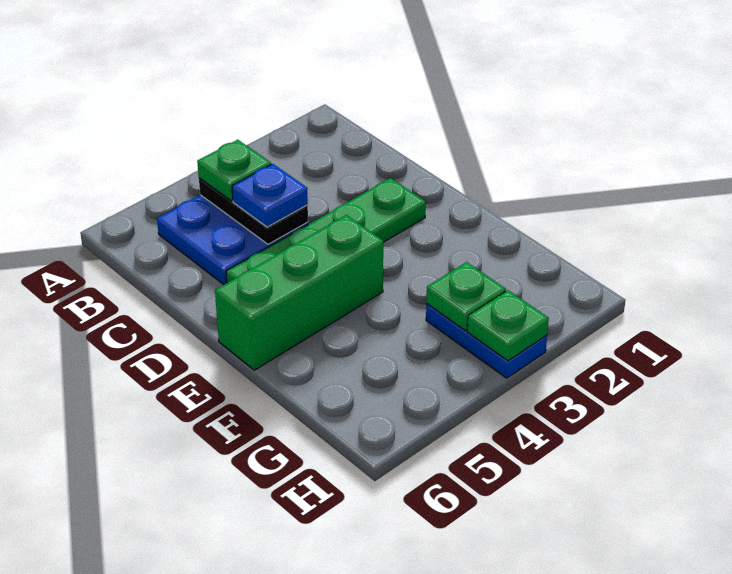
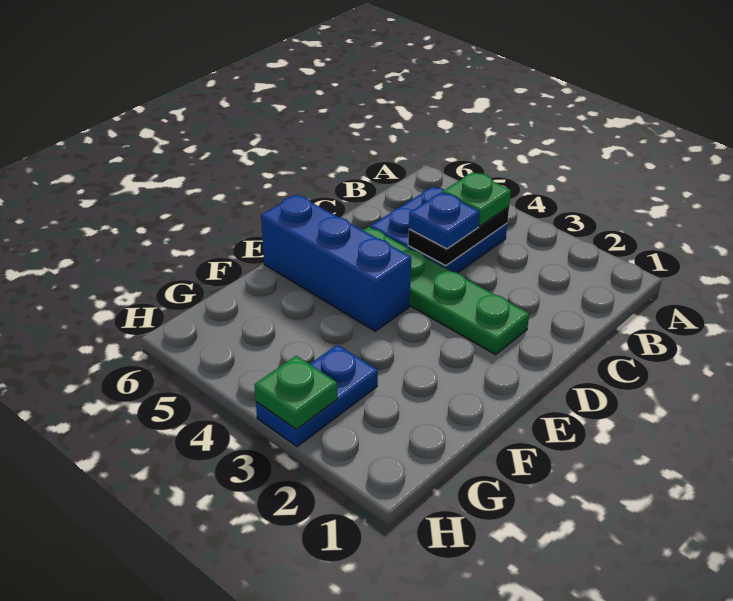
green 1x3 brick [215,215,383,370] -> blue 1x3 brick [261,195,411,331]
green 1x1 plate [426,262,506,331] -> none

